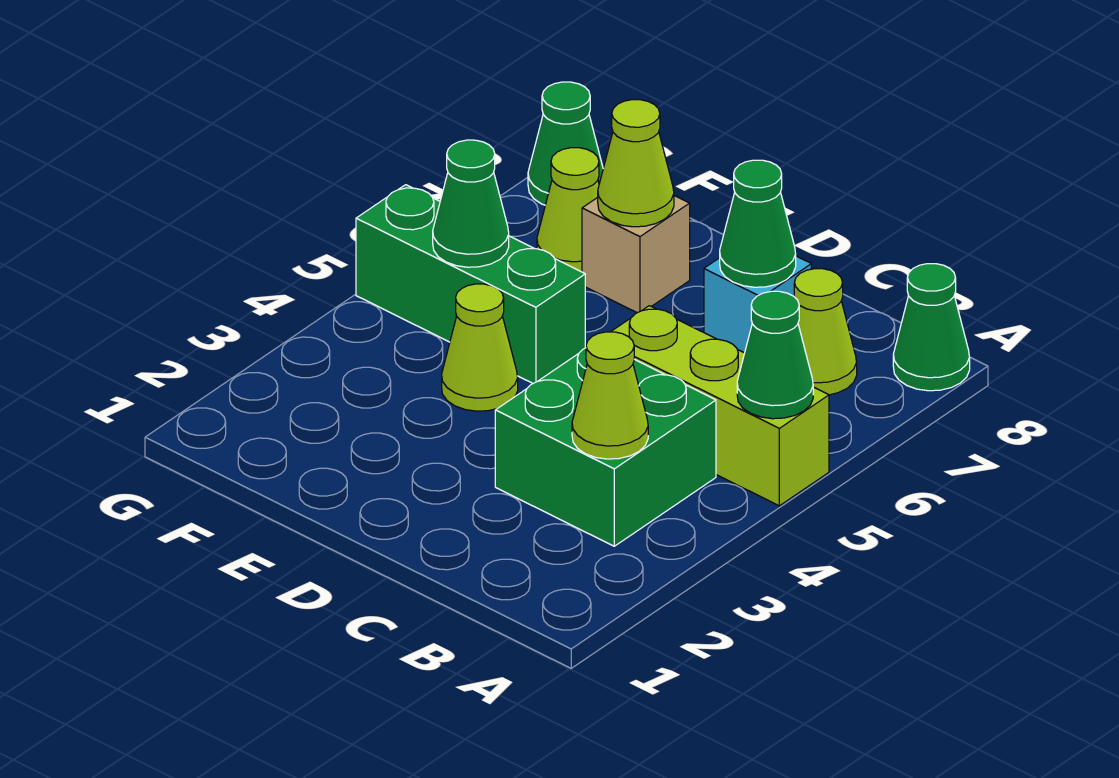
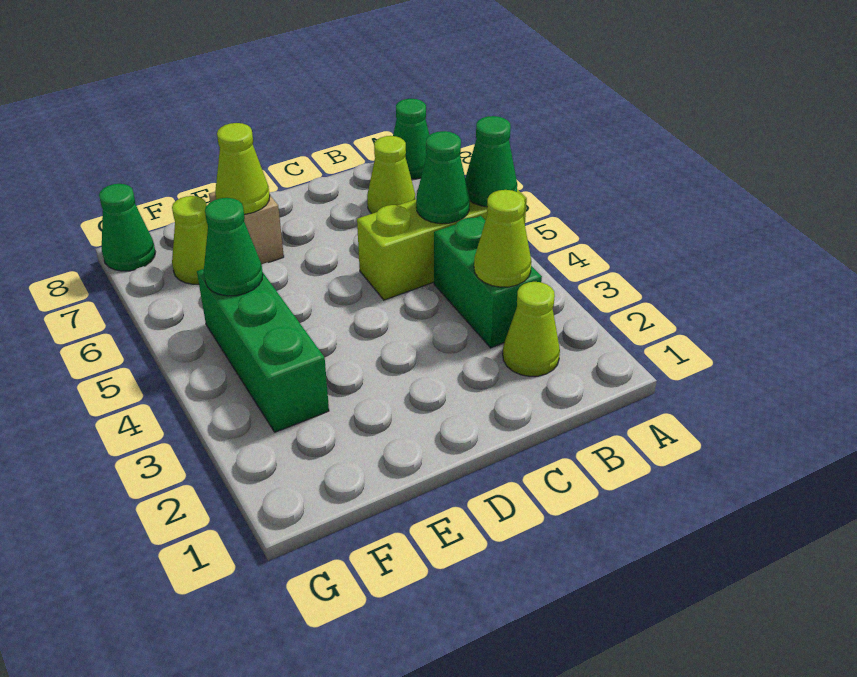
green 2x2 brick [495,348,716,546] -> green 1x2 brick [434,216,542,348]
cyan 1x1 brick [704,256,811,353] -> none
green 1x1 cone [720,160,796,287] -> green 1x1 cone moved to [416,131,470,224]
lime 1x1 cone [442,284,518,411] -> lime 1x1 cone moved to [503,282,560,376]
green 1x3 brick [356,185,585,383] -> green 1x3 brick turned to [197,269,329,432]

